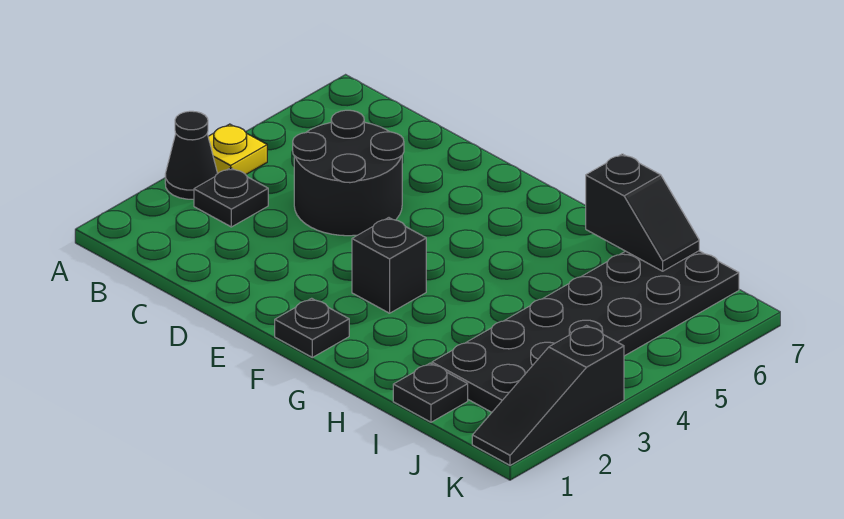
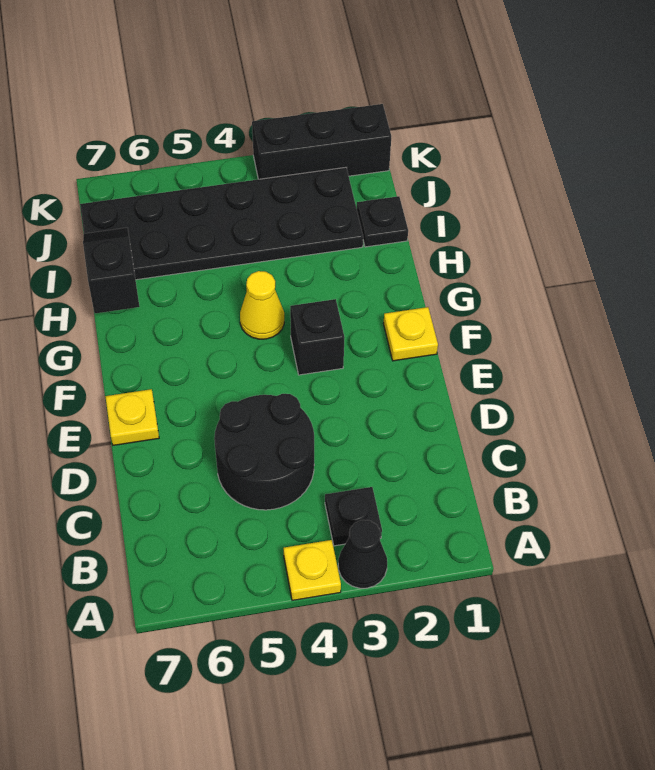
none -> yellow 1x1 plate [105,389,159,445]
black 1x1 plate [275,298,349,357] -> yellow 1x1 plate [384,307,438,361]
none -> yellow 1x1 cone [240,271,284,339]
black 1x3 slope [472,326,624,465] -> black 1x3 brick [252,104,391,179]

